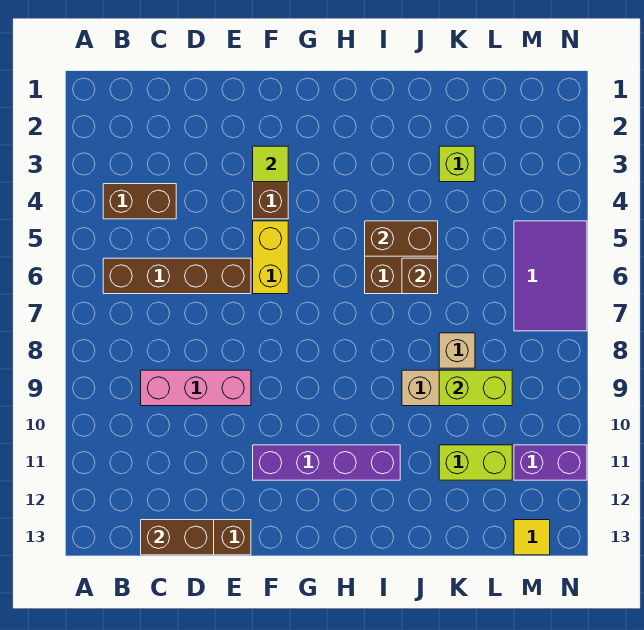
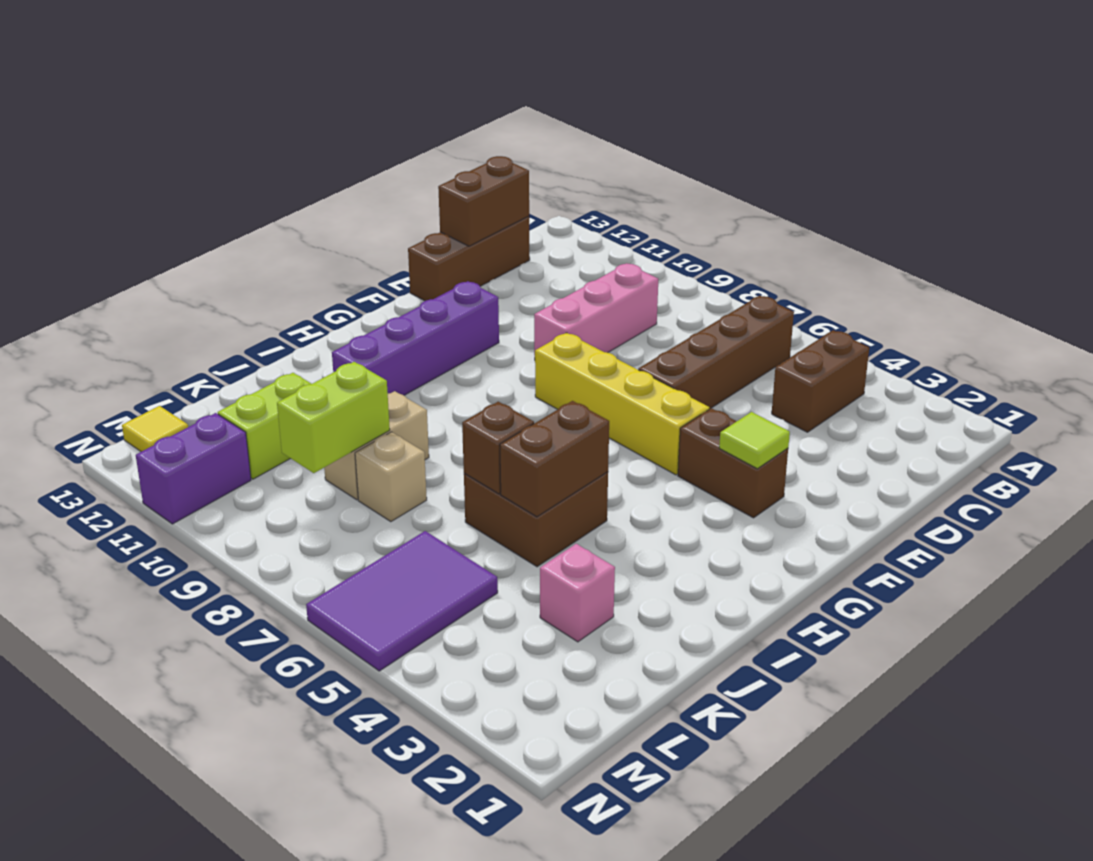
yellow 1x2 brick [253,221,288,294] -> yellow 1x4 brick [535,333,709,475]
lime 1x1 brick [439,146,475,182] -> pink 1x1 brick [540,544,615,642]
purple 2x3 tile [514,221,587,331] -> purple 2x3 tile turned to [306,531,498,671]

